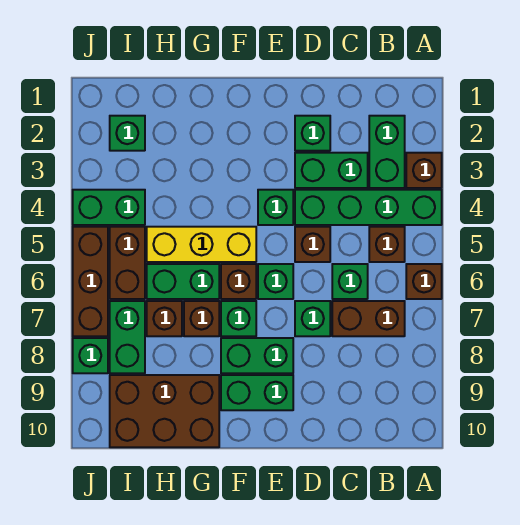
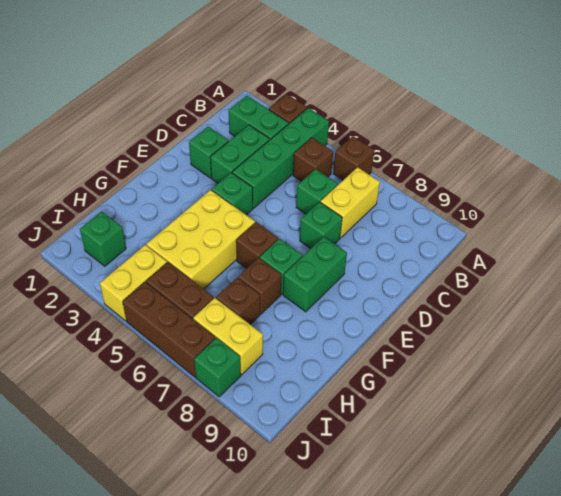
brown 1x2 brick [332,301,405,336] -> yellow 1x2 brick [321,167,380,238]
brown 1x1 brick [295,227,330,262] -> none
green 1x1 brick [258,264,293,299] -> none
green 1x2 brick [221,375,293,410] -> none
yellow 1x3 brick [147,227,256,262] -> yellow 2x3 brick [147,190,255,289]
green 1x2 brick [147,264,219,299] -> none
brown 2x3 brick [110,375,219,447] -> none
green 1x2 brick [73,190,145,225] -> yellow 1x2 brick [100,245,167,321]
green 1x2 brick [110,301,145,373] -> yellow 1x2 brick [193,298,263,375]

